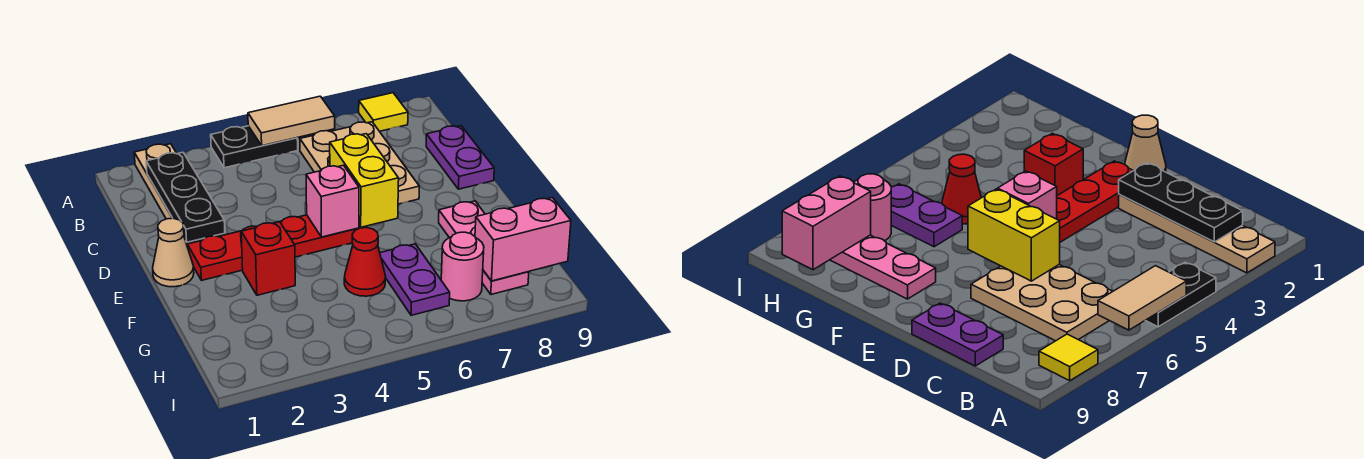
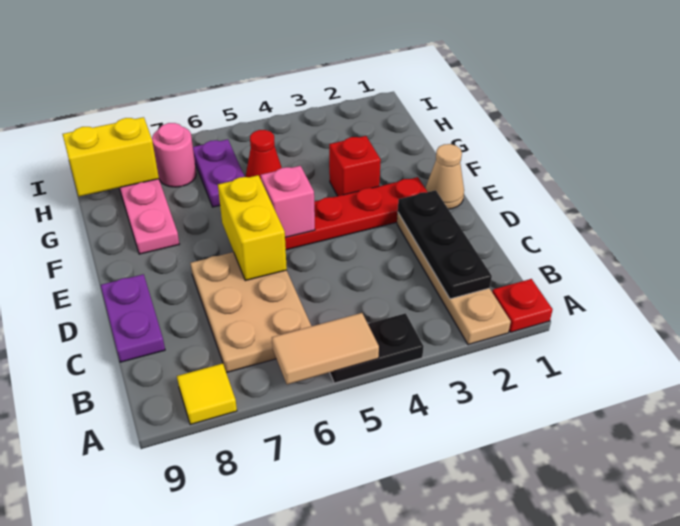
none -> red 1x1 plate [492,279,553,332]
pink 1x2 brick [475,198,571,281] -> yellow 1x2 brick [63,117,159,196]

